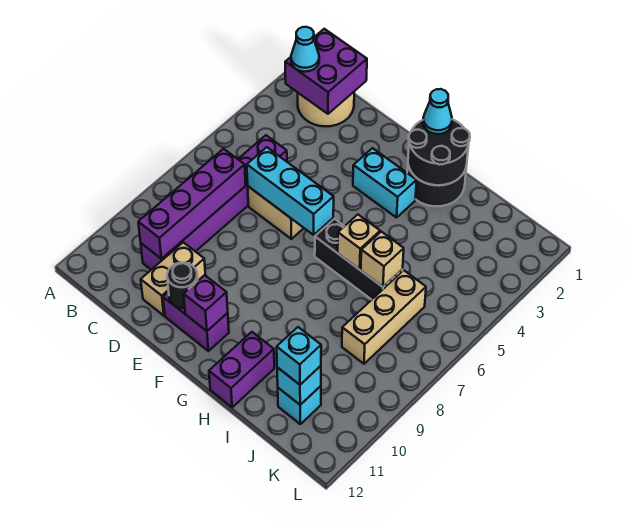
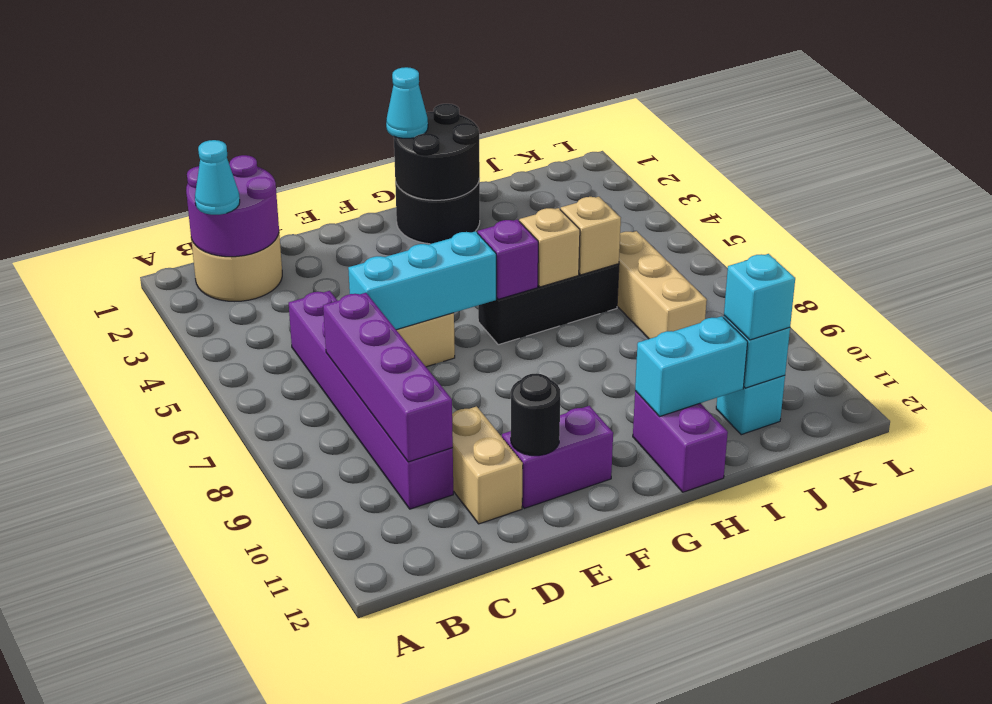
purple 2x2 brick [285,29,367,114] -> purple 2x2 round brick [186,155,279,257]
cyan 1x2 brick [353,148,417,218] -> cyan 1x2 brick moved to [635,316,748,416]
purple 1x1 brick [184,275,228,331] -> purple 1x1 brick moved to [478,220,538,299]

